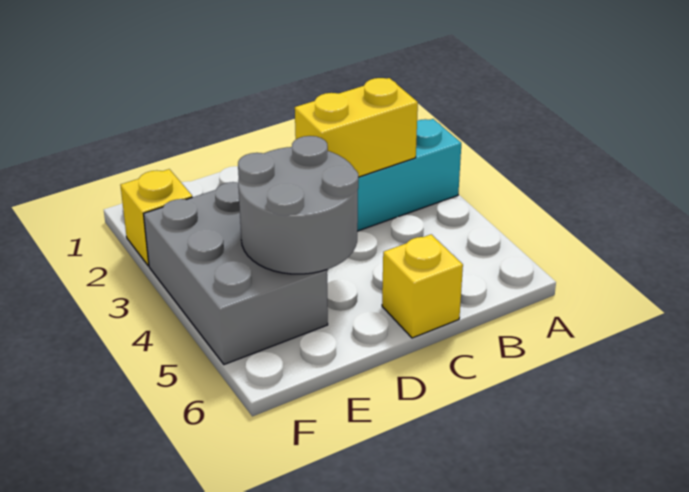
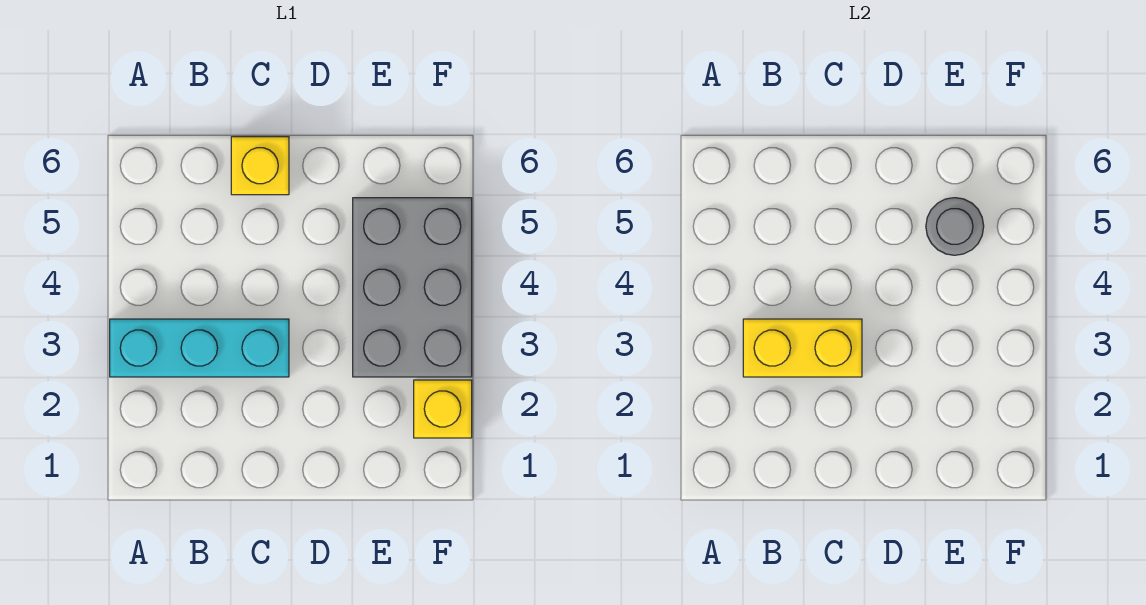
grey 2x2 round brick [238,136,358,274] -> grey 1x1 round brick [926,198,984,255]

